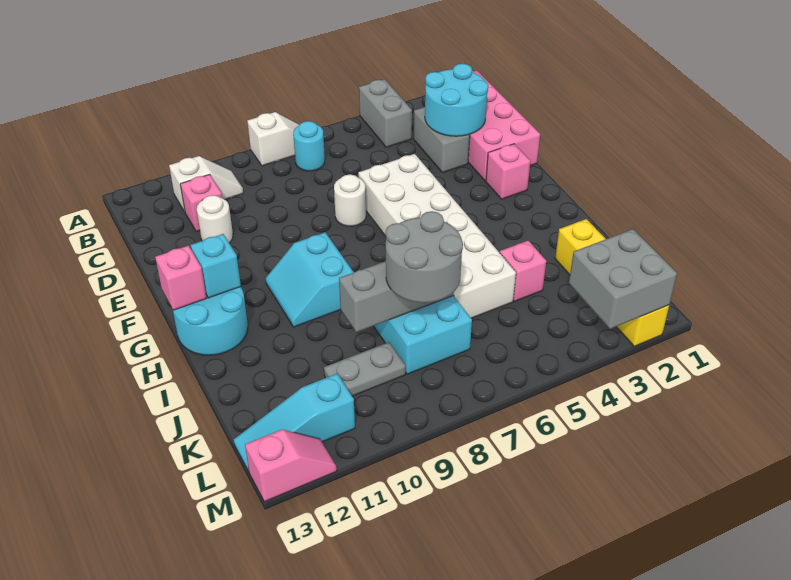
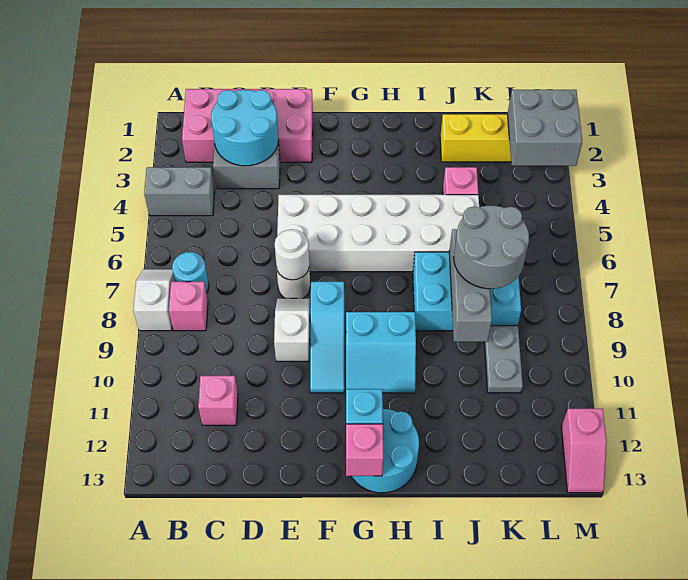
white 1x2 slope [169,156,243,212] -> white 1x2 slope moved to [274,298,310,361]
white 1x1 round brick [197,195,233,243] -> white 1x1 round brick moved to [275,229,309,280]
pink 1x1 brick [486,144,530,199] -> pink 1x1 brick moved to [169,282,208,331]
cyan 1x3 slope [233,374,355,472] -> cyan 1x3 slope moved to [310,282,344,393]
pink 1x2 slope [245,429,337,502] -> pink 1x2 slope turned to [561,409,606,493]

